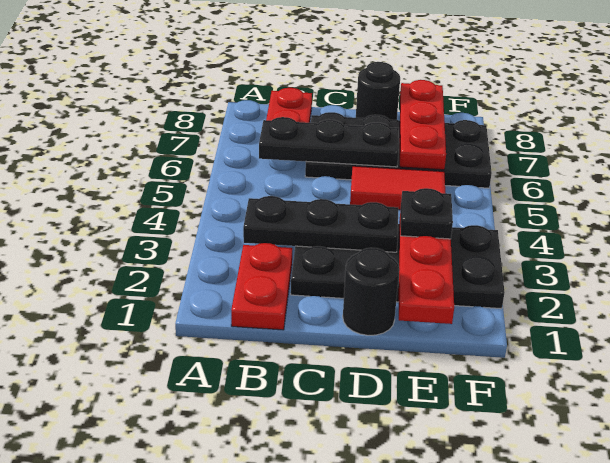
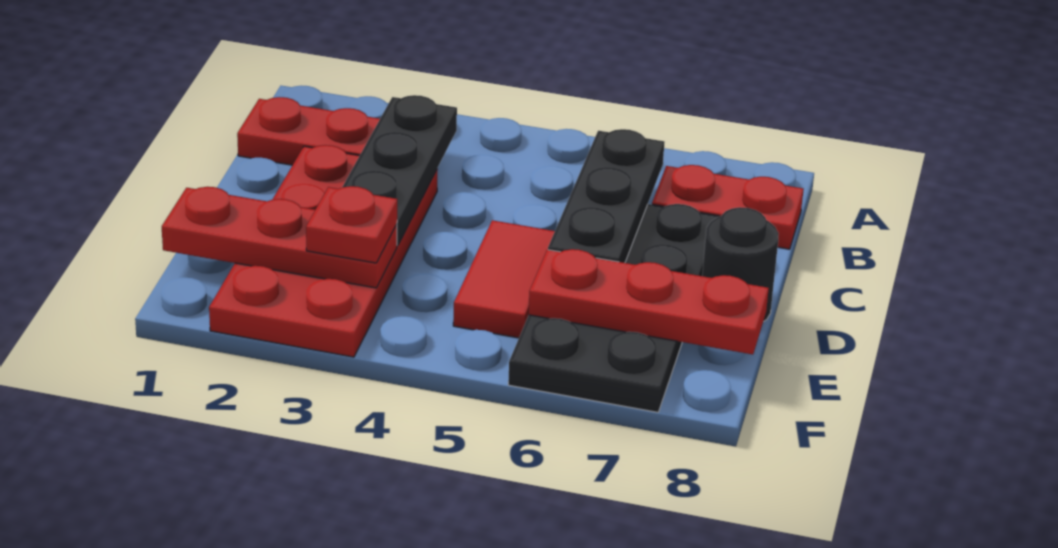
black 2x4 plate [291,224,505,309] -> red 2x4 plate [209,145,438,357]
black 1x1 round brick [343,248,399,335] -> none
black 1x1 plate [401,188,453,239] -> red 1x1 plate [306,186,397,263]

